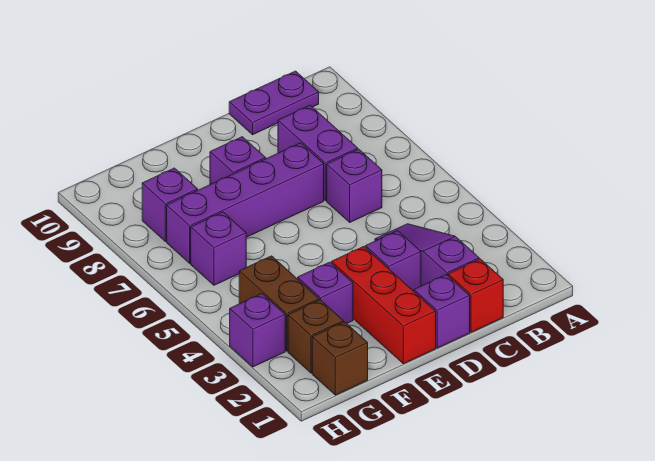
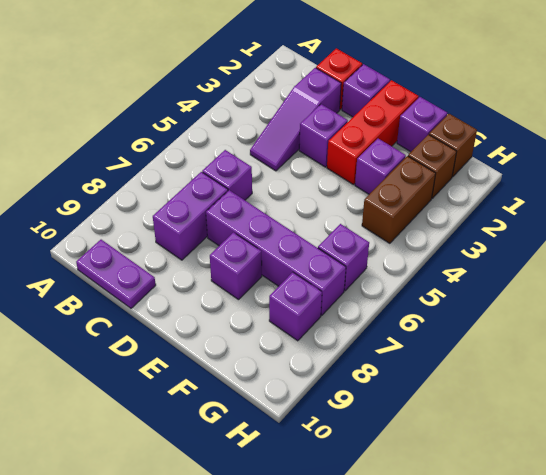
purple 1x1 brick [230,294,285,367] -> purple 1x1 brick moved to [397,97,447,152]

